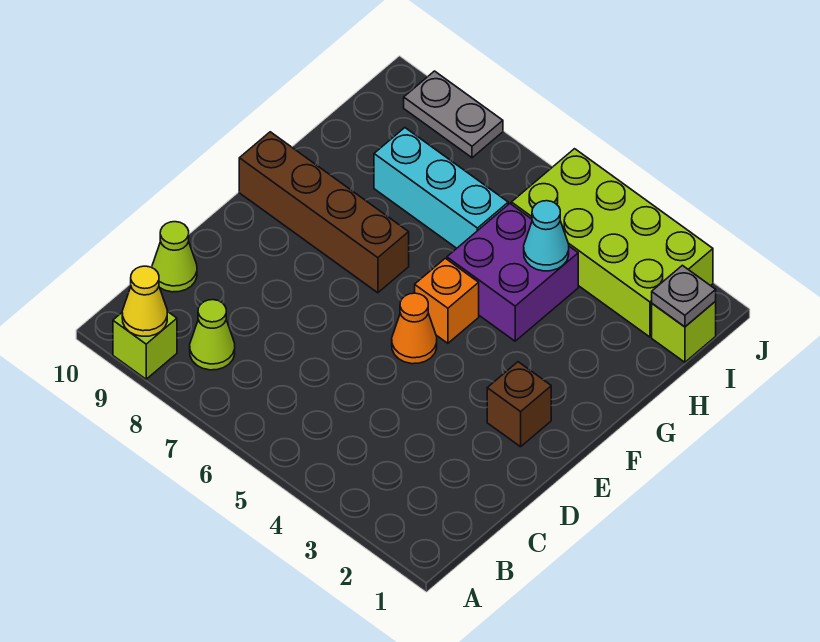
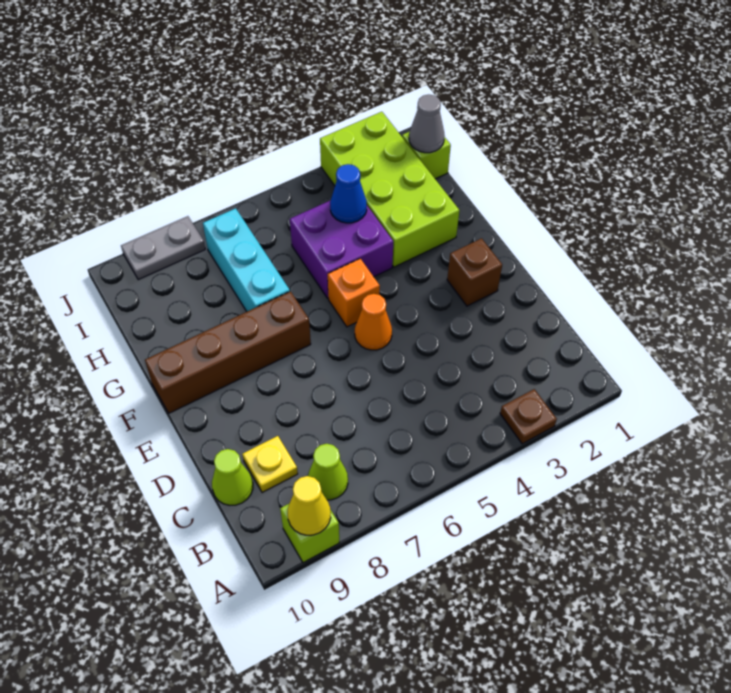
none -> brown 1x1 plate [500,389,557,444]
none -> yellow 1x1 plate [242,436,298,493]
cyan 1x1 cone [524,201,569,271] -> blue 1x1 cone [330,164,367,223]
cyan 1x3 brick [374,128,508,248] -> cyan 1x3 brick turned to [203,208,290,311]
grey 1x1 plate [652,265,716,327] -> grey 1x1 cone [409,95,445,153]
lime 2x4 brick [511,149,713,337] -> lime 2x4 brick turned to [320,112,460,267]

